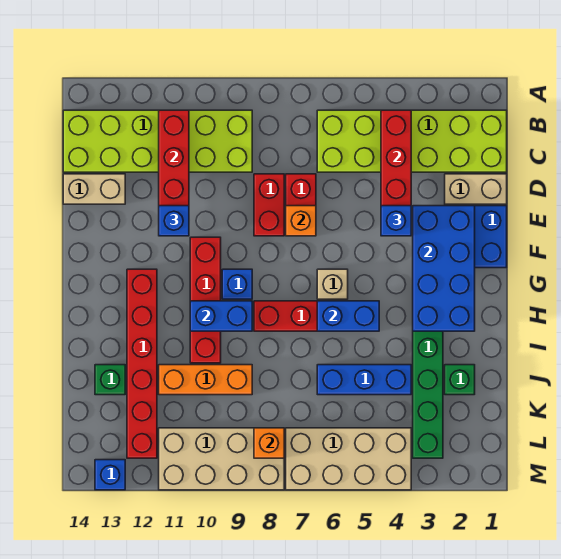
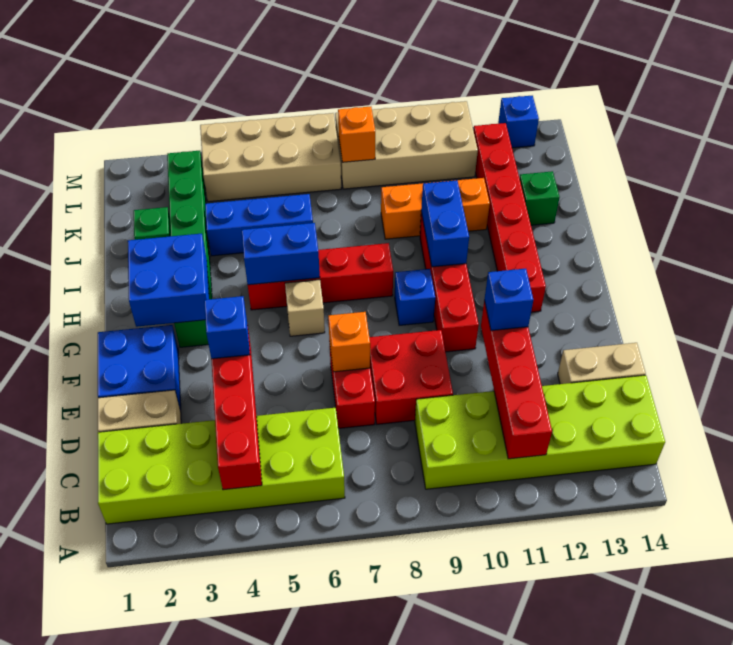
red 1x2 brick [254,174,284,236] -> red 2x2 brick [369,330,453,424]
blue 2x4 brick [413,206,475,331] -> blue 2x2 brick [128,234,209,327]
blue 1x2 brick [190,301,252,331] -> blue 1x2 brick turned to [421,180,469,267]

